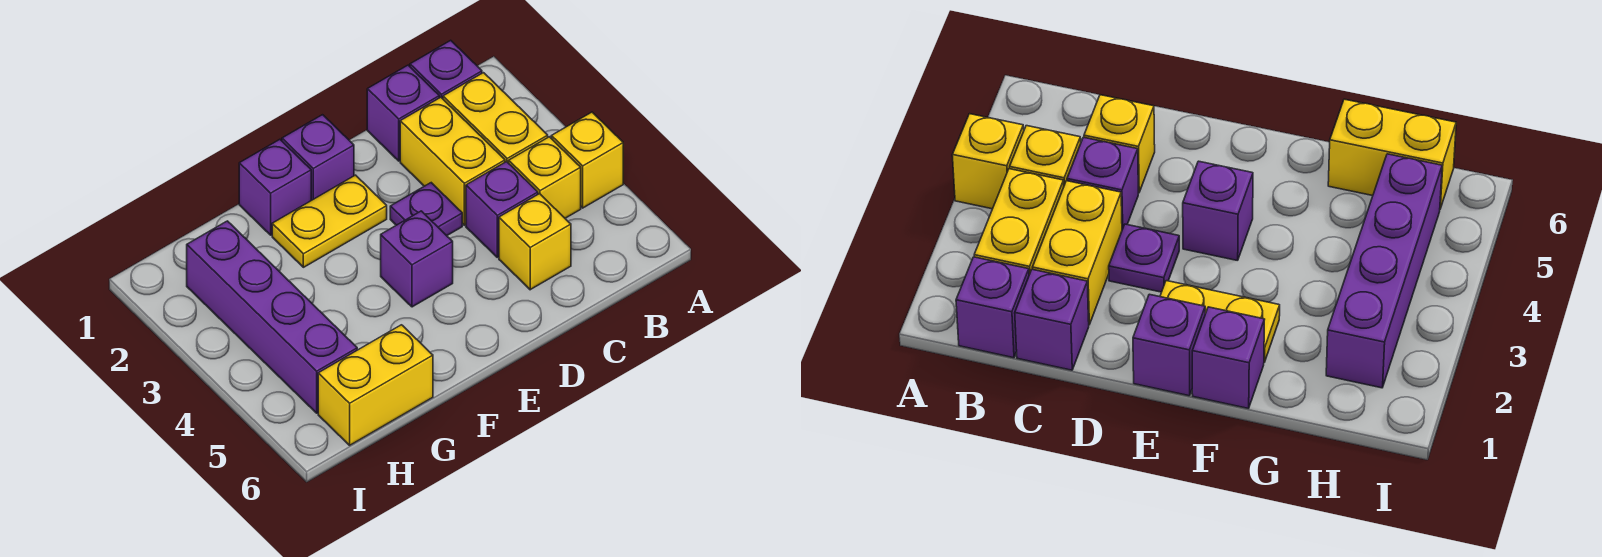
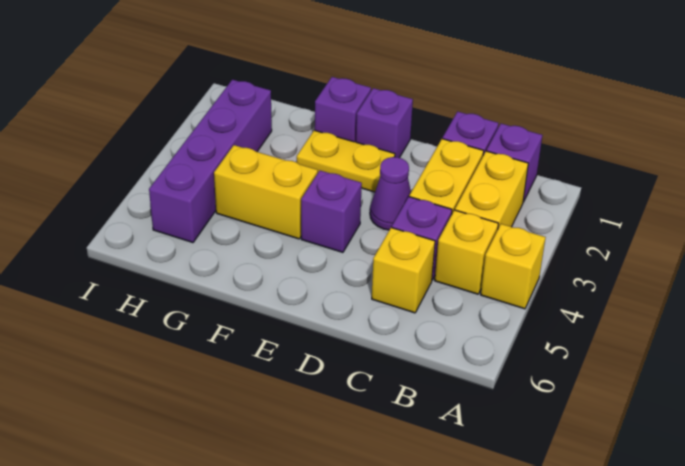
purple 1x1 plate [390,183,462,236] -> purple 1x1 cone [370,157,411,230]
yellow 1x2 brick [318,325,433,445] -> yellow 1x2 brick moved to [214,145,318,239]

